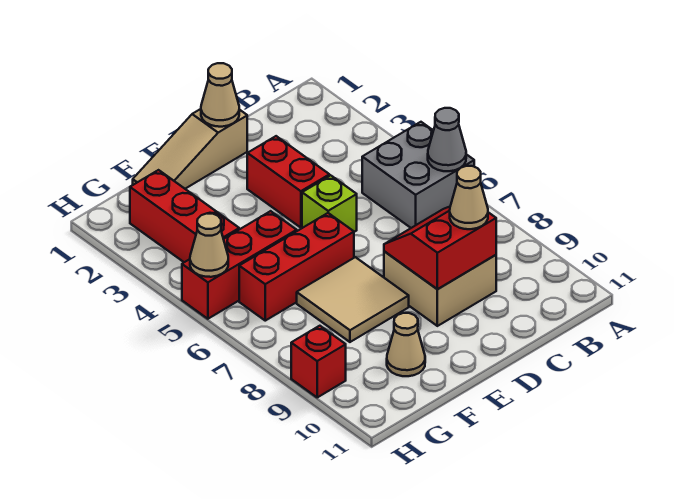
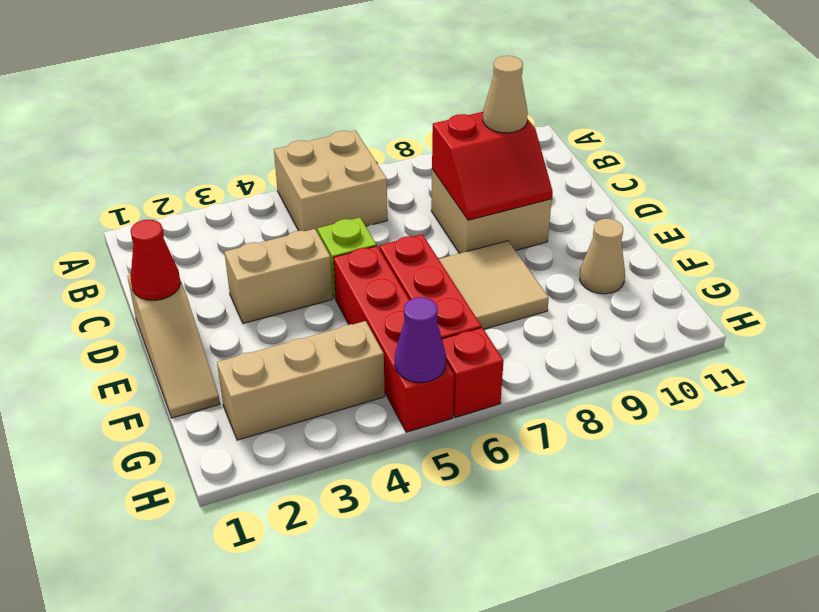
grey 2x2 brick [362,122,474,228] -> tan 2x2 brick [274,130,387,233]
grey 1x1 cone [428,108,466,171] -> none
red 2x2 slope [384,207,496,289] -> red 2x2 slope turned to [432,112,552,220]
tan 1x1 cone [201,63,239,127] -> red 1x1 cone [131,219,181,300]
red 1x2 brick [247,136,329,228] -> tan 1x2 brick [224,229,333,323]
red 1x3 brick [182,211,297,319] -> red 1x4 brick [333,246,454,432]
red 1x3 brick [130,170,239,262] -> tan 1x3 brick [217,321,385,440]
tan 1x1 cone [190,213,228,277] -> purple 1x1 cone [395,297,446,383]
red 1x1 brick [291,326,346,397] -> red 1x1 brick moved to [442,328,504,417]

